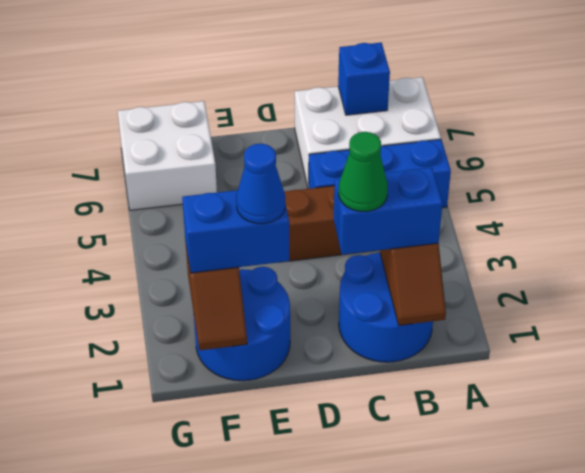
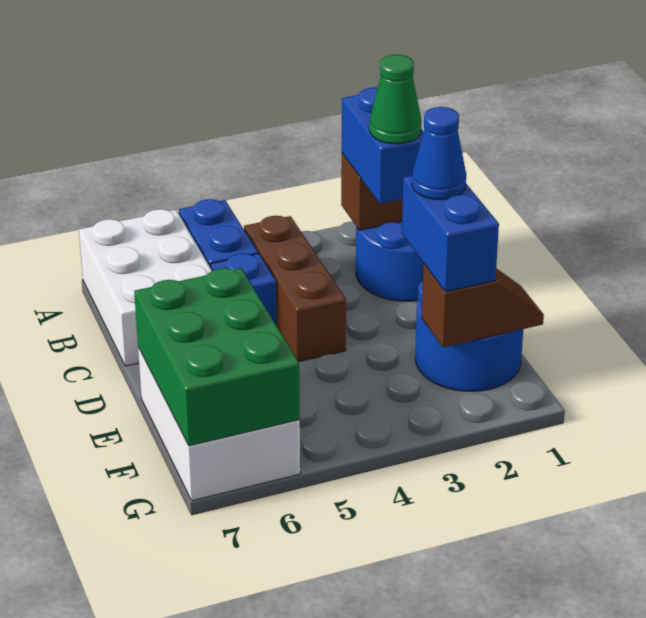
blue 1x1 brick [338,43,390,115] -> none
none -> green 2x3 brick [134,268,300,446]
white 2x2 brick [118,101,217,210] -> white 2x3 brick [138,347,300,501]

